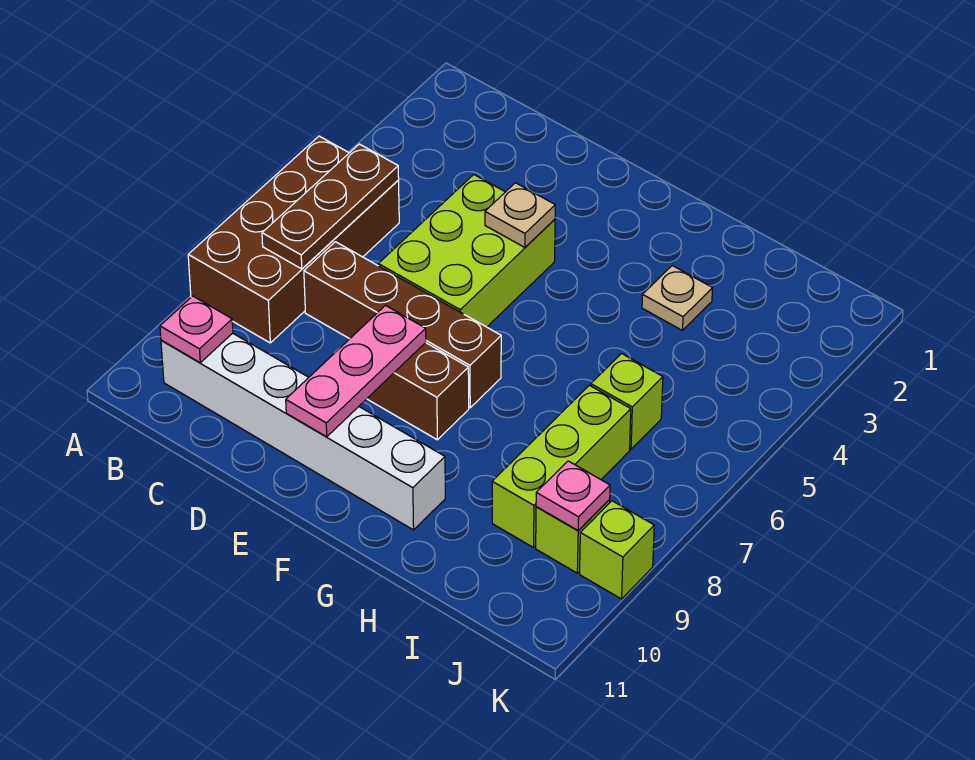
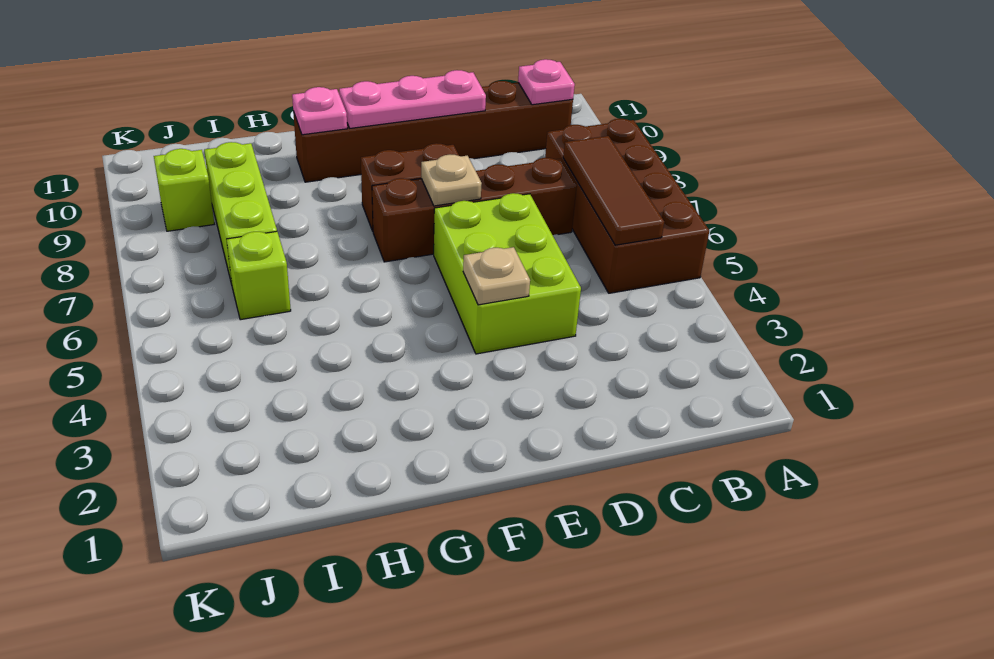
brown 1x3 plate [262,144,399,269] -> brown 1x3 tile [563,136,664,245]
white 1x6 brick [161,333,445,530] -> brown 1x6 brick [293,81,573,182]
pink 1x3 plate [286,305,426,437] -> pink 1x3 plate turned to [339,70,486,128]
tan 1x1 plate [642,266,713,331] -> tan 1x1 plate moved to [421,155,482,206]
pink 1x1 plate [536,461,610,531] -> pink 1x1 plate moved to [292,87,347,135]
lime 1x1 brick [580,501,654,599] -> none

